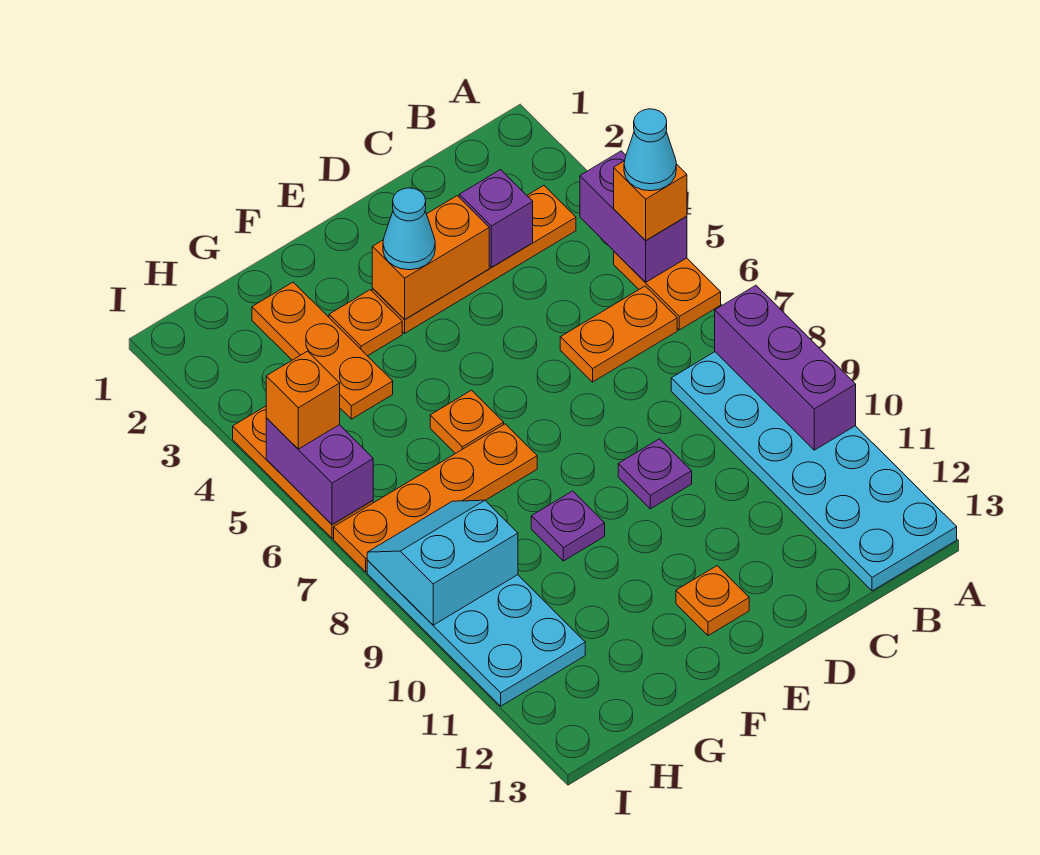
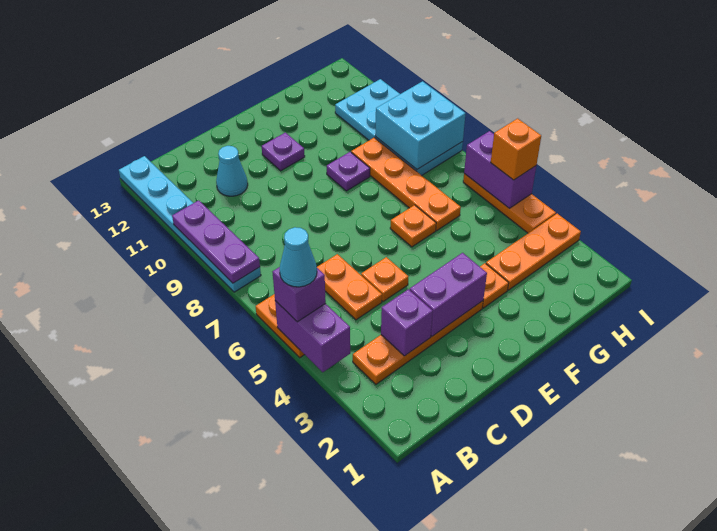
orange 1x1 brick [614,161,687,241] -> purple 1x1 brick [273,267,326,322]
cyan 2x6 plate [671,352,957,591] -> cyan 1x6 plate [119,156,261,292]
purple 1x3 brick [715,285,856,450] -> purple 1x3 plate [172,200,260,283]
orange 1x2 plate [560,286,677,382] -> orange 1x2 plate turned to [317,254,382,320]
orange 1x2 brick [372,196,489,320] -> purple 1x2 brick [410,253,487,336]
purple 1x1 plate [618,439,692,509] -> purple 1x1 plate moved to [262,133,305,171]
cyan 1x1 cone [383,188,435,270] -> cyan 1x1 cone moved to [216,146,248,196]
orange 1x1 plate [676,566,749,636] -> orange 1x1 plate moved to [361,257,408,302]
orange 1x4 plate [334,424,537,572] -> orange 1x4 plate turned to [351,138,461,230]
orange 1x3 plate [252,282,393,419] -> orange 1x3 plate turned to [486,214,581,290]
cyan 2x2 slope [367,500,518,625] -> cyan 2x2 brick [375,81,466,169]

